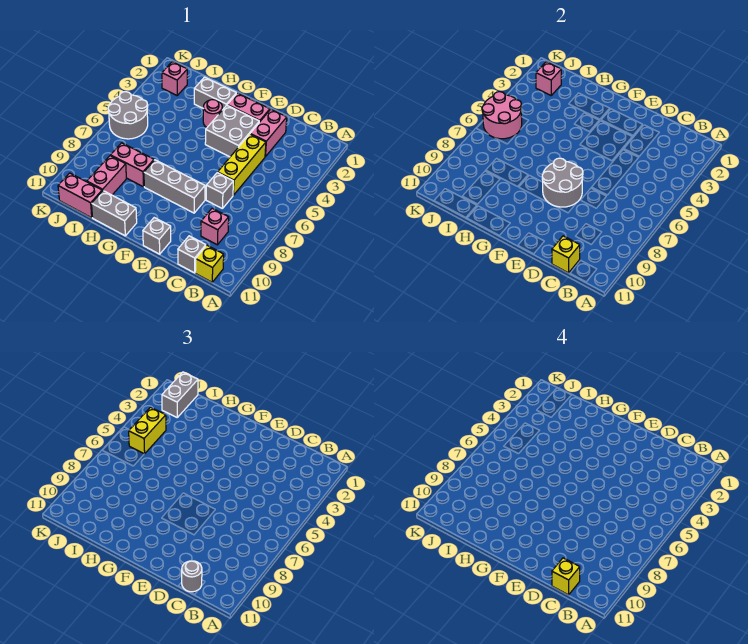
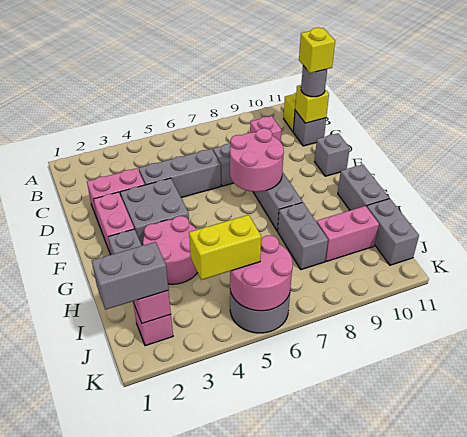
yellow 1x3 brick [218,134,266,195] -> grey 1x3 brick [139,149,221,198]
grey 2x2 round brick [542,158,583,207] -> pink 2x2 round brick [230,128,284,192]
pink 1x1 round brick [203,100,222,127] -> pink 2x2 round brick [143,216,198,284]
pink 1x2 brick [111,143,154,187] -> grey 1x2 brick [278,202,328,270]
pink 1x2 brick [58,173,102,218] -> grey 1x2 brick [367,199,419,265]

